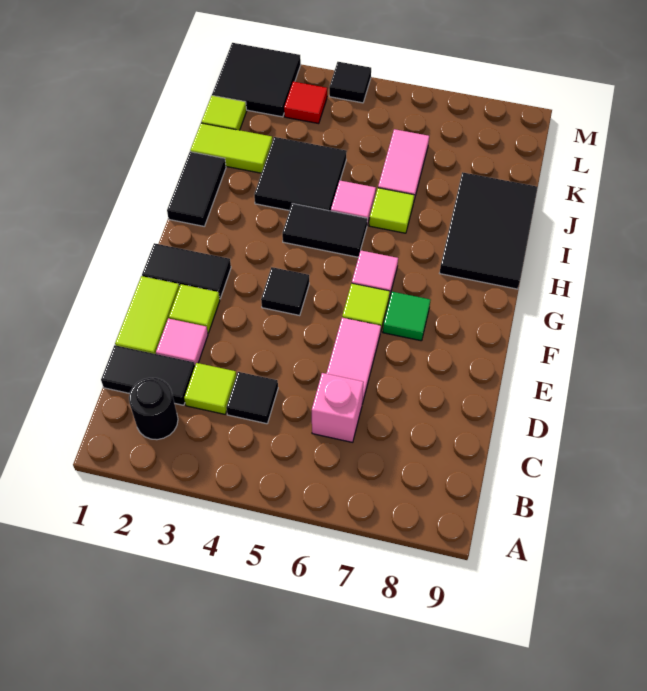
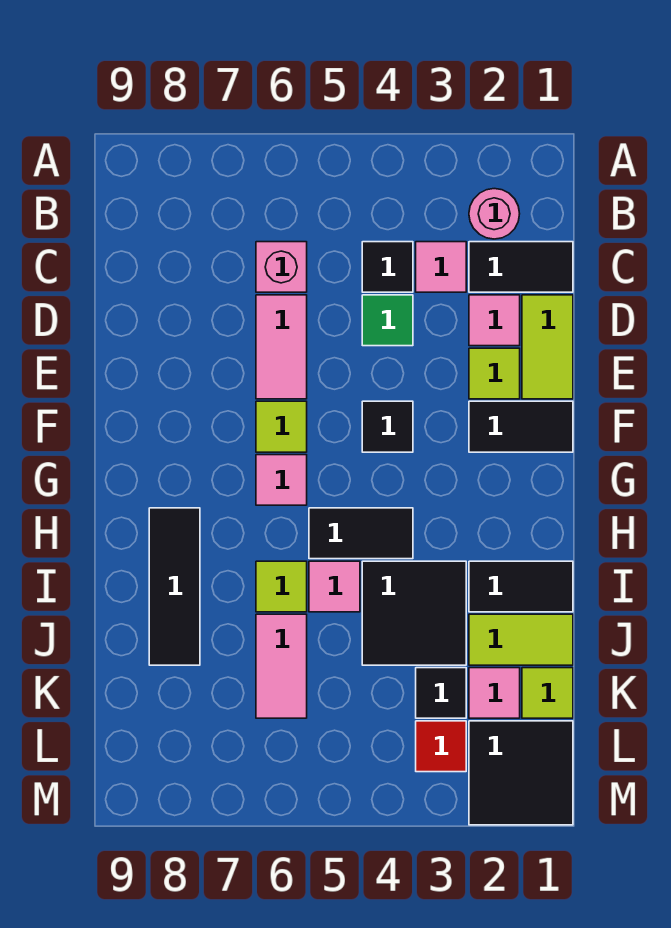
black 1x1 round brick [129,378,178,440] -> pink 1x1 round brick [469,189,520,239]
lime 1x1 tile [184,363,236,414] -> pink 1x1 tile [416,242,466,292]
green 1x1 tile [383,292,430,341] -> green 1x1 tile moved to [362,295,413,346]
black 1x2 tile [167,152,226,226] -> black 1x2 tile turned to [469,561,573,612]
black 2x3 tile [440,172,538,289] -> black 1x3 tile [149,508,200,665]
none -> pink 1x1 tile [469,668,520,718]
black 1x1 tile [329,62,371,103] -> black 1x1 tile moved to [416,668,466,718]

